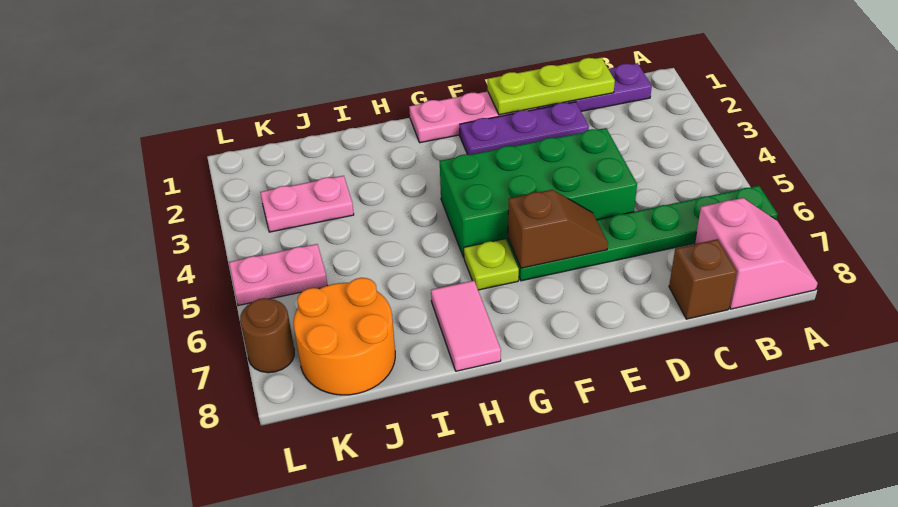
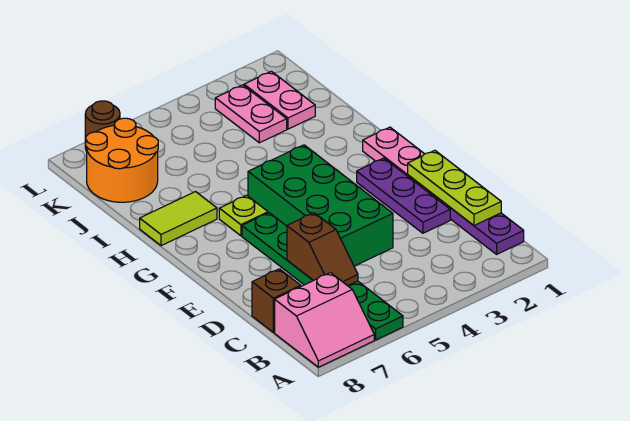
brown 1x2 slope [508,190,608,268] -> brown 1x2 slope moved to [287,213,358,286]
pink 1x2 tile [431,281,501,371] -> lime 1x2 tile [140,192,217,246]
pink 1x2 plate [229,244,328,306] -> pink 1x2 plate moved to [244,71,315,129]

